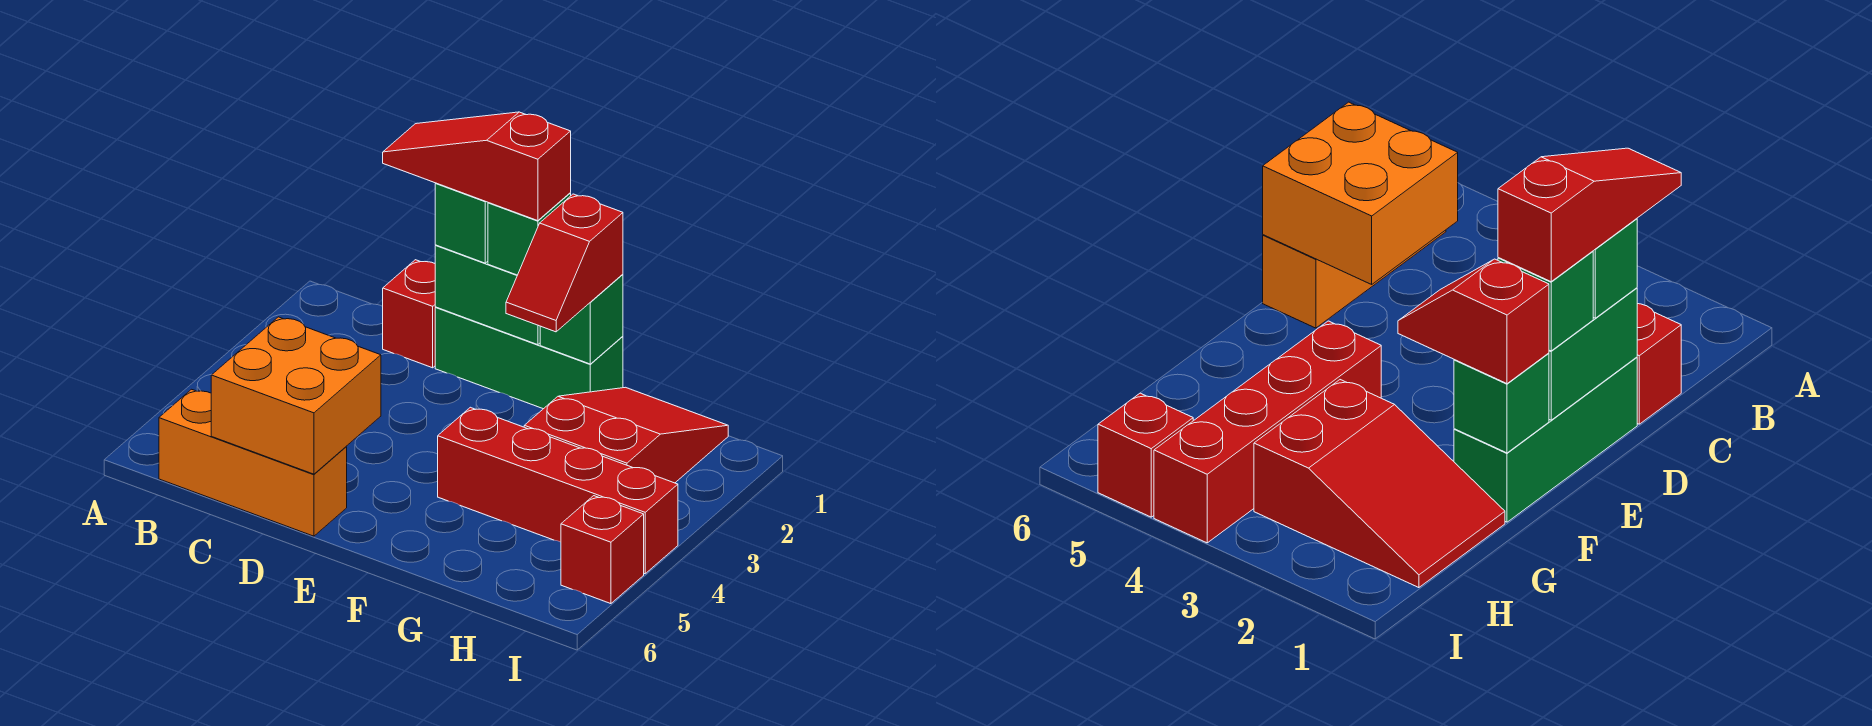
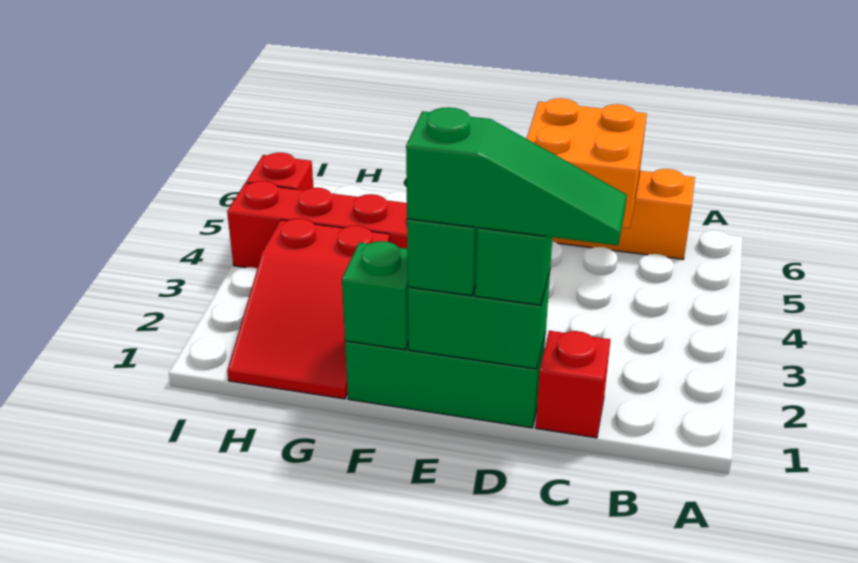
red 1x3 slope [383,112,571,221] -> green 1x3 slope [406,107,627,246]
red 1x2 slope [506,194,623,332] -> none

